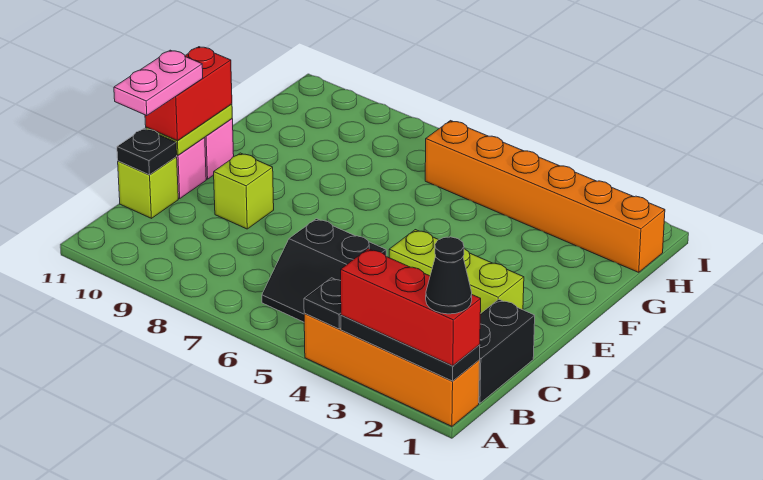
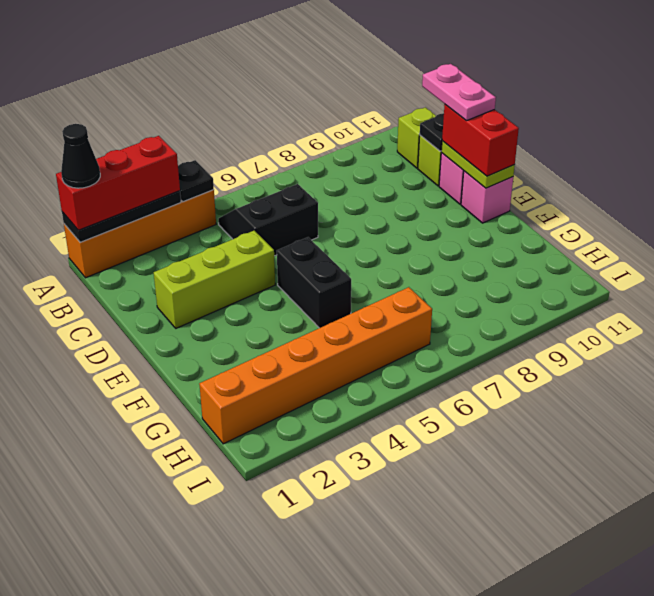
black 1x2 brick [479,299,535,403] -> black 1x2 brick moved to [277,237,351,328]
lime 1x1 brick [214,153,274,229] -> lime 1x1 brick moved to [397,107,436,168]

